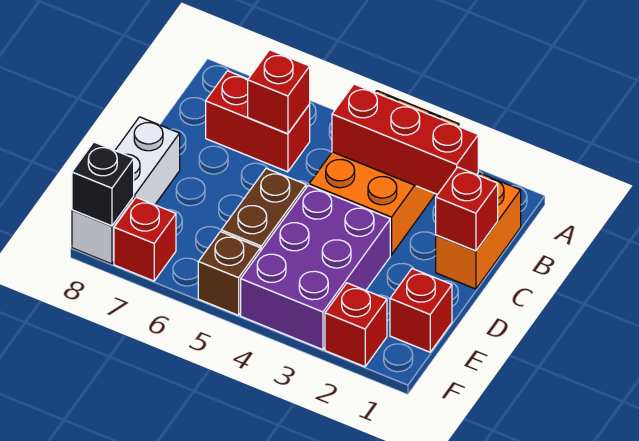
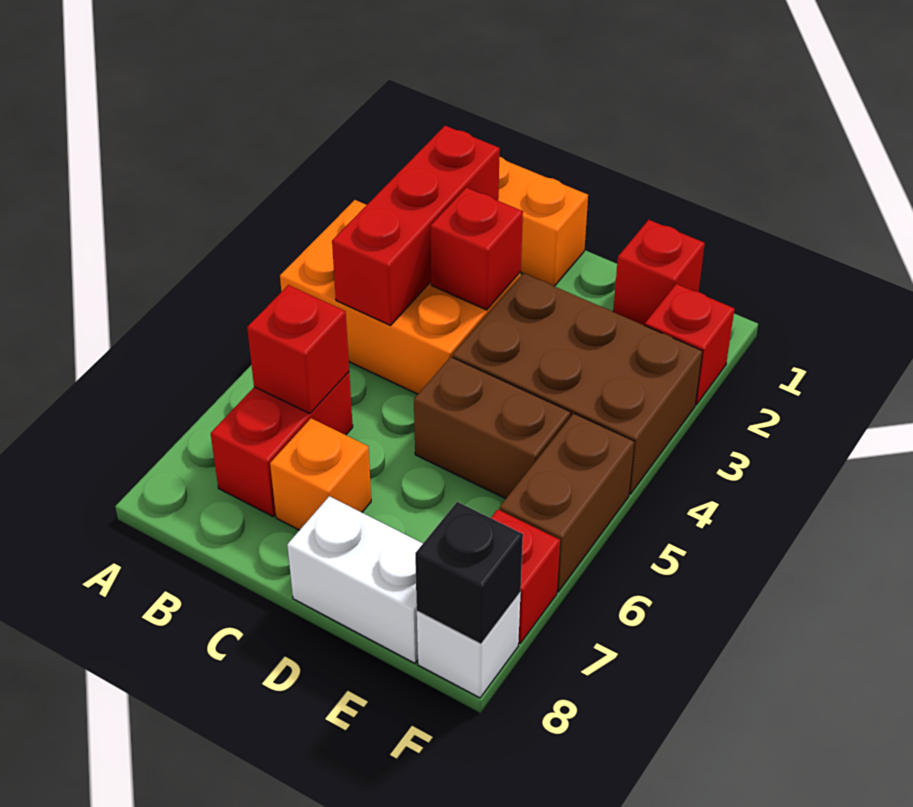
red 1x1 brick [436,167,498,251] -> red 1x1 brick moved to [431,187,523,310]
none -> orange 1x1 brick [270,418,371,530]
purple 2x3 brick [241,185,390,350] -> brown 2x3 brick [453,273,703,494]
brown 1x1 brick [198,232,260,315] -> brown 1x2 brick [500,414,634,592]

